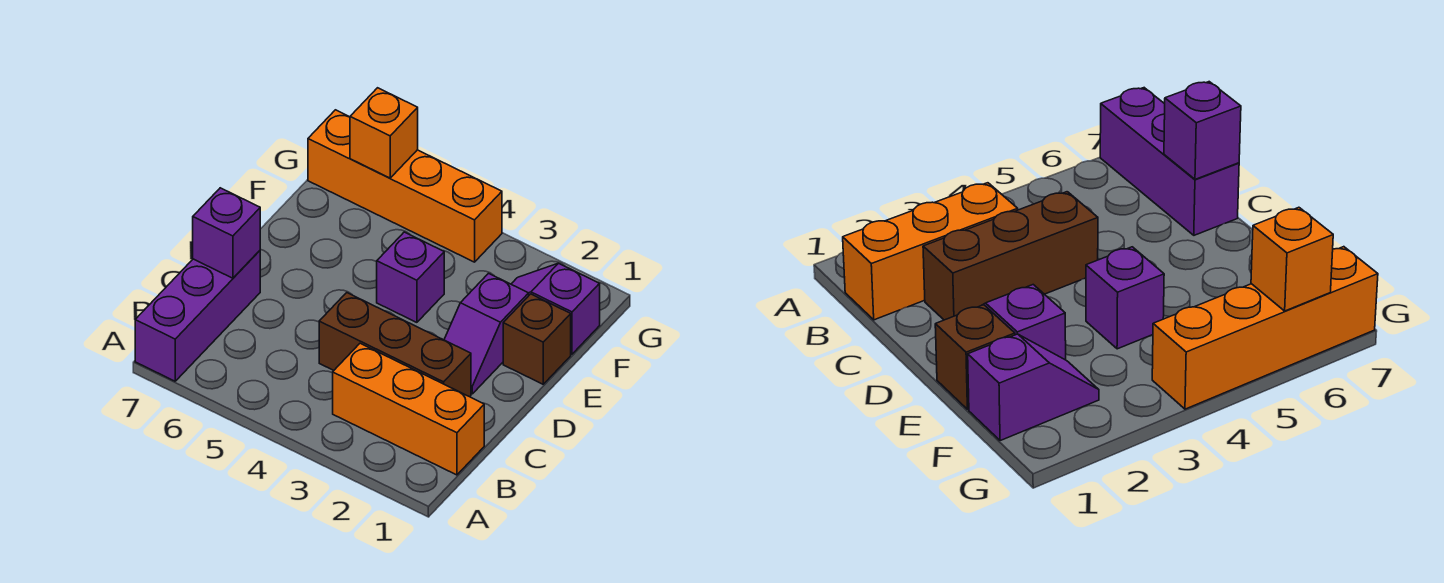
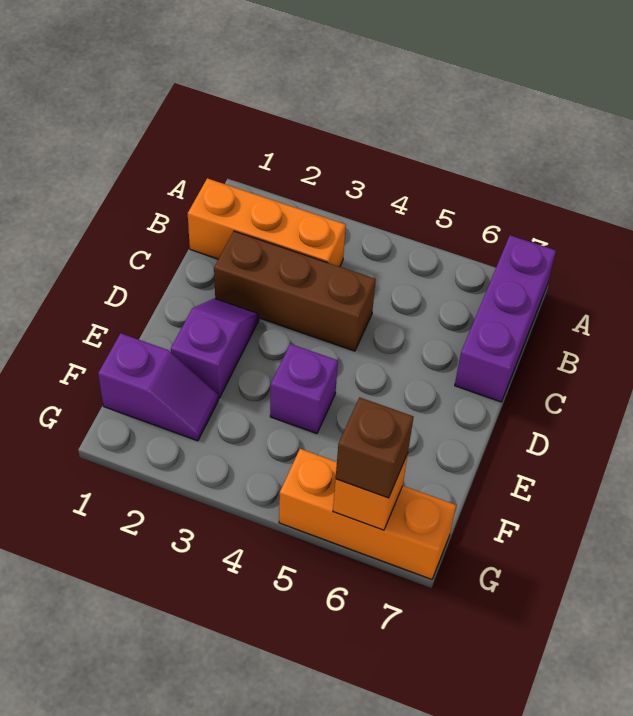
purple 1x1 brick [193,188,260,278] -> none
brown 1x1 brick [503,294,571,384] -> brown 1x1 brick moved to [336,397,413,498]
orange 1x4 brick [308,110,502,262] -> orange 1x3 brick [279,449,456,579]

